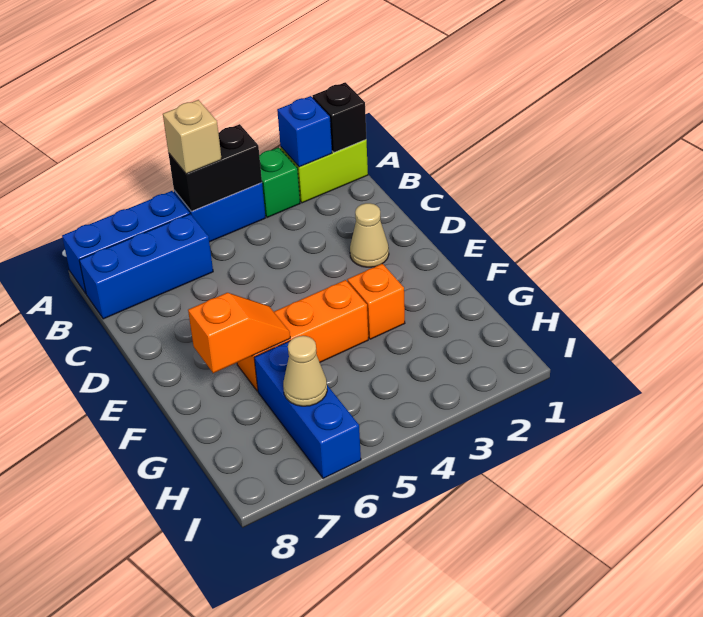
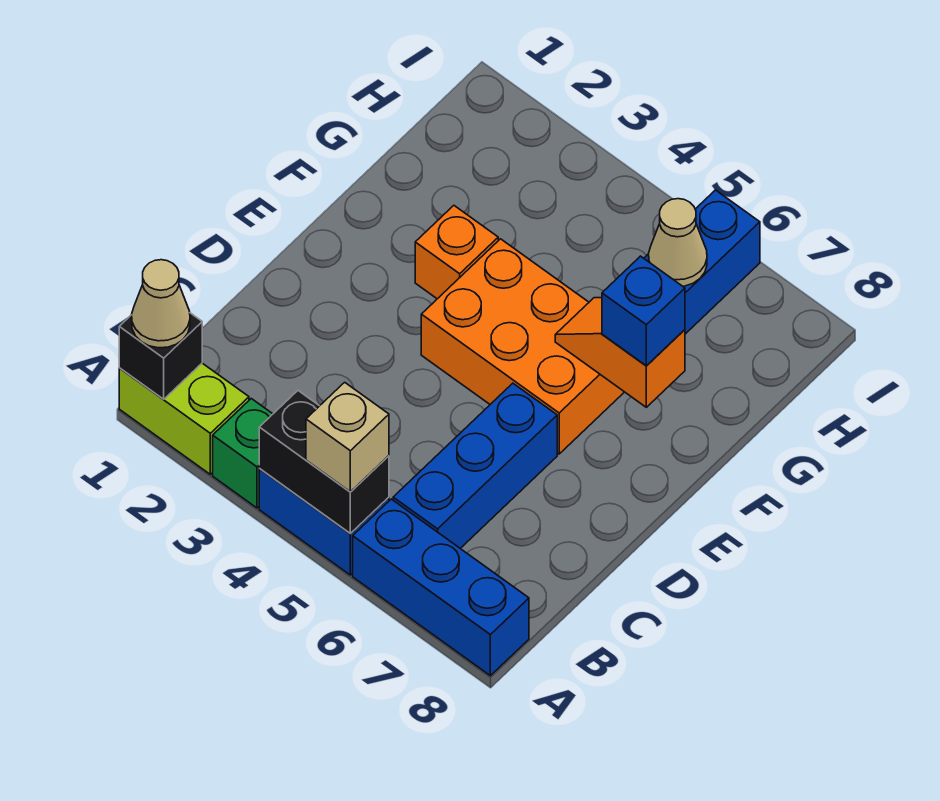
blue 1x1 brick [277,96,332,167] -> blue 1x1 brick moved to [602,256,685,366]
blue 1x3 brick [79,214,213,319] -> blue 1x3 brick turned to [393,383,557,548]
tan 1x1 cone [350,203,389,267] -> tan 1x1 cone moved to [132,260,190,348]
orange 1x3 brick [237,280,368,391] -> orange 2x3 brick [421,239,624,454]

